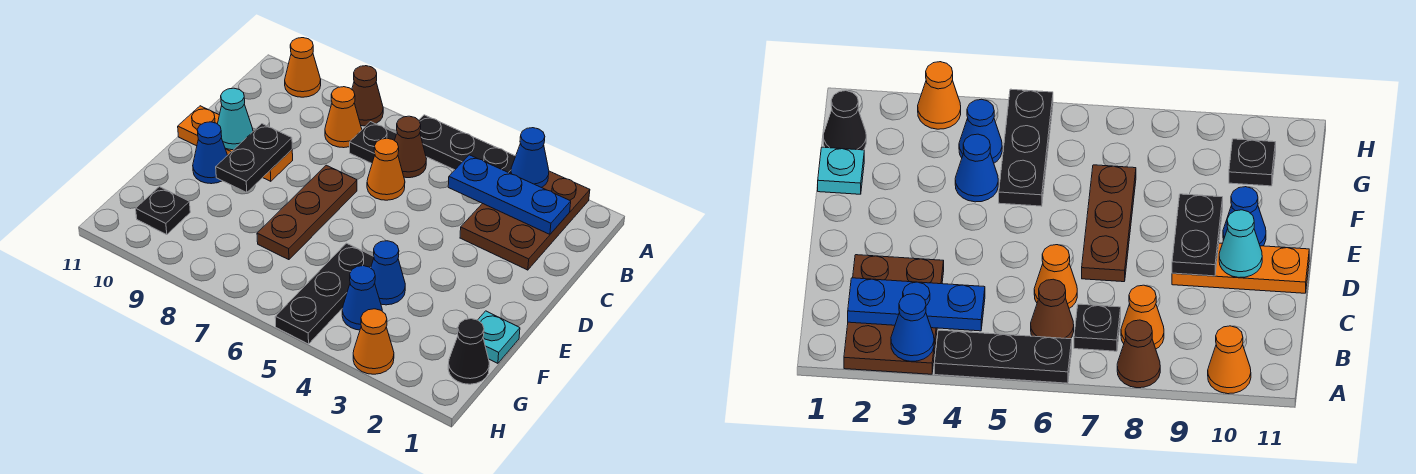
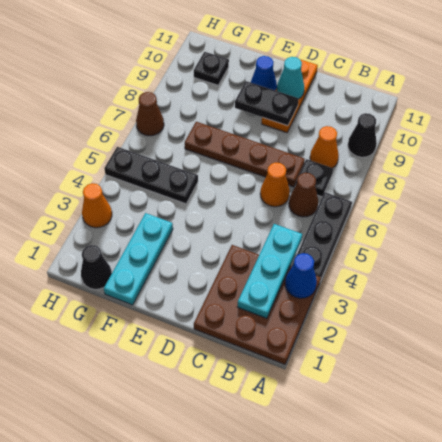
brown 2x3 plate [460,171,590,270] -> brown 3x3 plate [194,245,321,364]
brown 1x1 cone [352,66,383,126] -> brown 1x1 cone moved to [136,92,164,136]
none -> black 1x1 cone [348,113,377,157]
orange 1x1 cone [285,38,321,97] -> none
blue 1x3 plate [448,155,571,234] -> cyan 1x3 plate [238,224,302,318]
brown 1x3 plate [257,165,357,260] -> brown 1x4 plate [185,122,305,187]
cyan 1x1 plate [478,311,520,363] -> cyan 1x3 plate [104,213,173,305]
blue 1x1 cone [371,241,405,305] -> none
blue 1x1 cone [342,266,382,330] -> none

